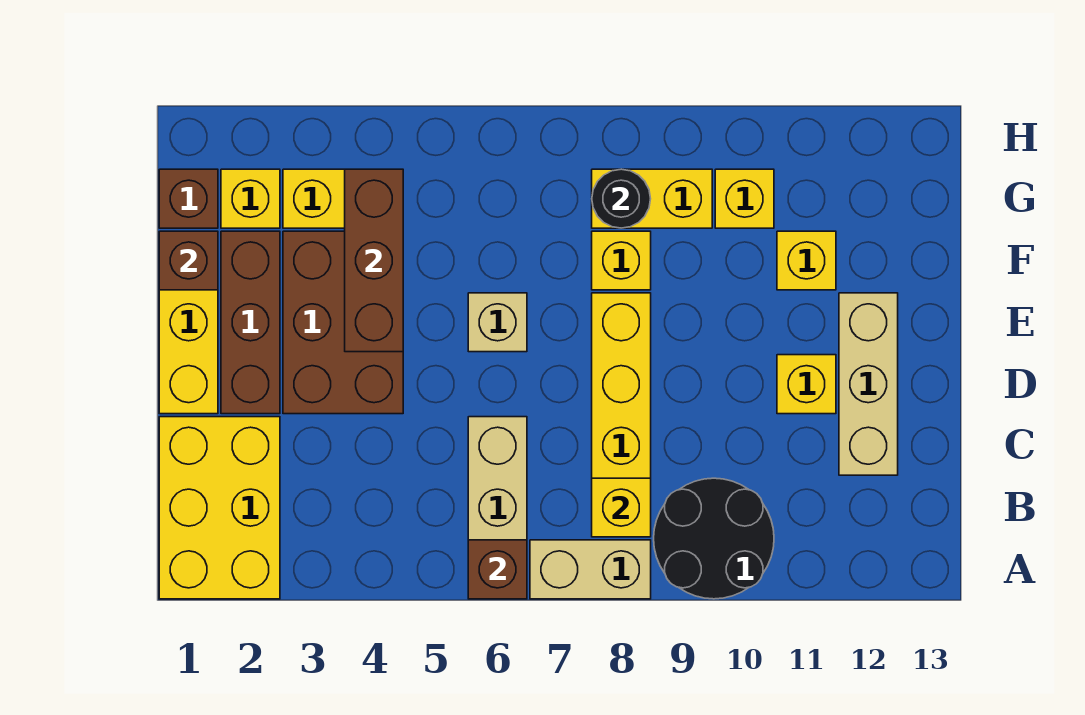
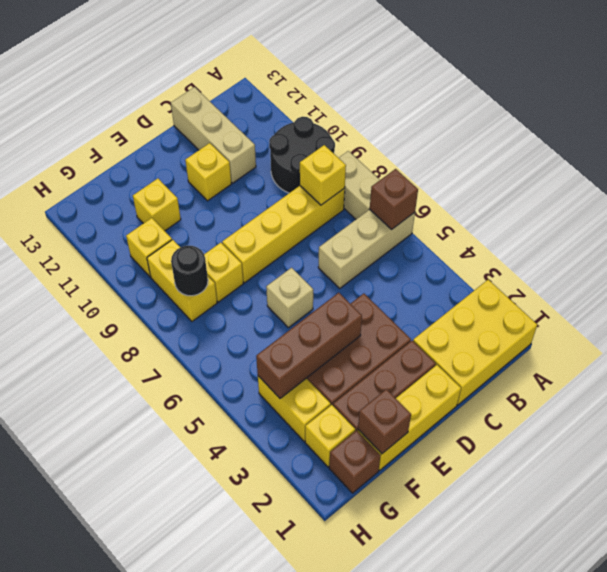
tan 1x3 brick [839,293,898,475] -> tan 1x3 brick turned to [171,87,256,183]

